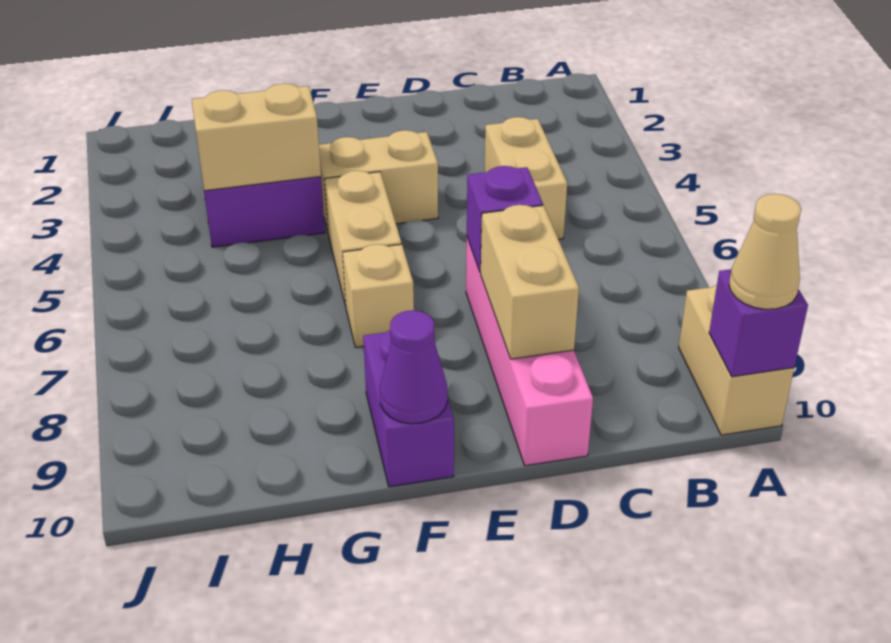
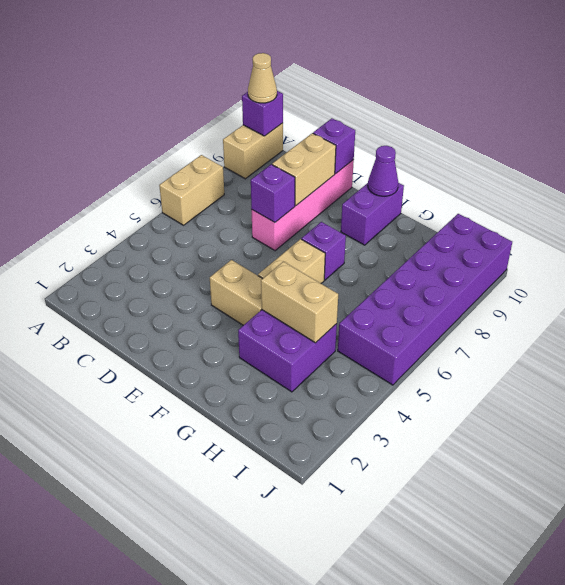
tan 1x2 brick [485,117,567,239] -> tan 1x2 brick moved to [159,155,224,225]
none -> purple 1x1 brick [313,118,355,174]
tan 1x1 brick [343,244,414,347] -> purple 1x1 brick [302,222,346,280]
none -> purple 2x6 brick [338,214,512,385]

